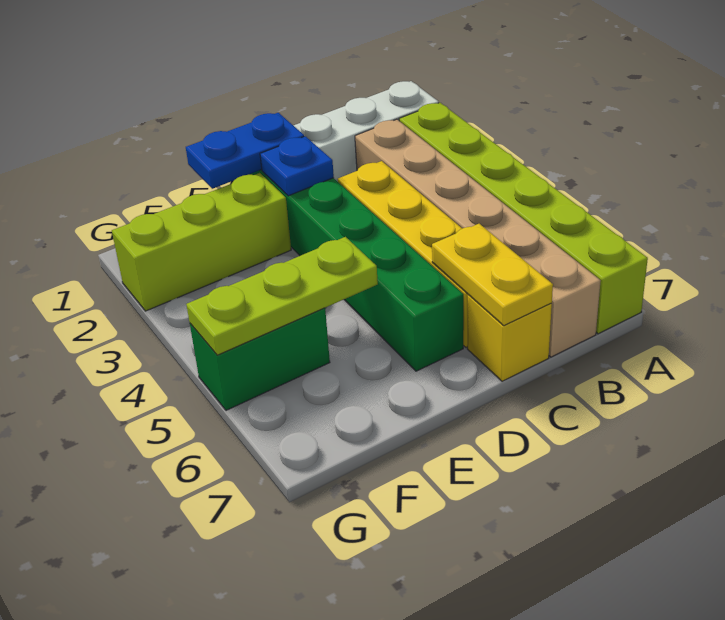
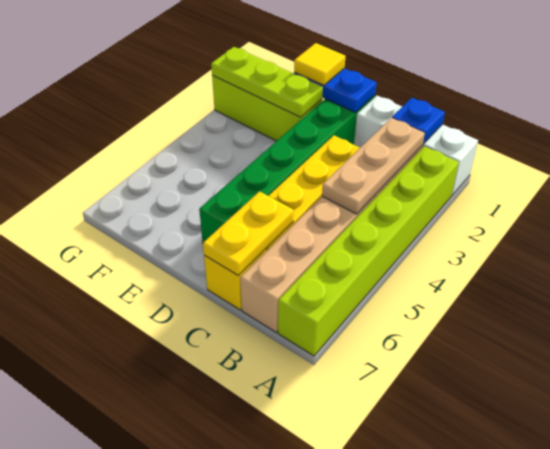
none -> tan 1x3 plate [322,118,425,214]
blue 1x1 plate [260,136,334,196] -> blue 1x1 plate moved to [392,98,445,144]
none -> yellow 1x1 tile [294,43,345,85]
lime 1x3 plate [186,237,378,355] -> lime 1x3 plate moved to [211,47,323,117]
green 1x2 brick [190,308,330,410] -> none

